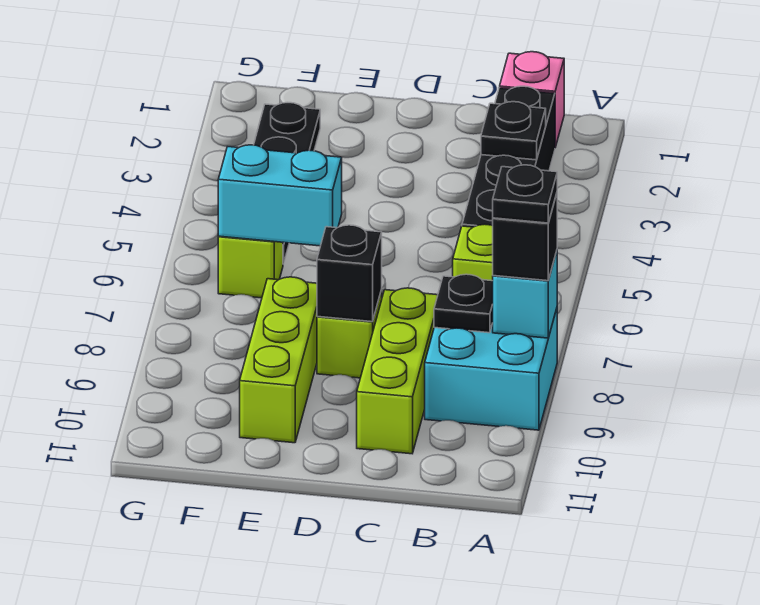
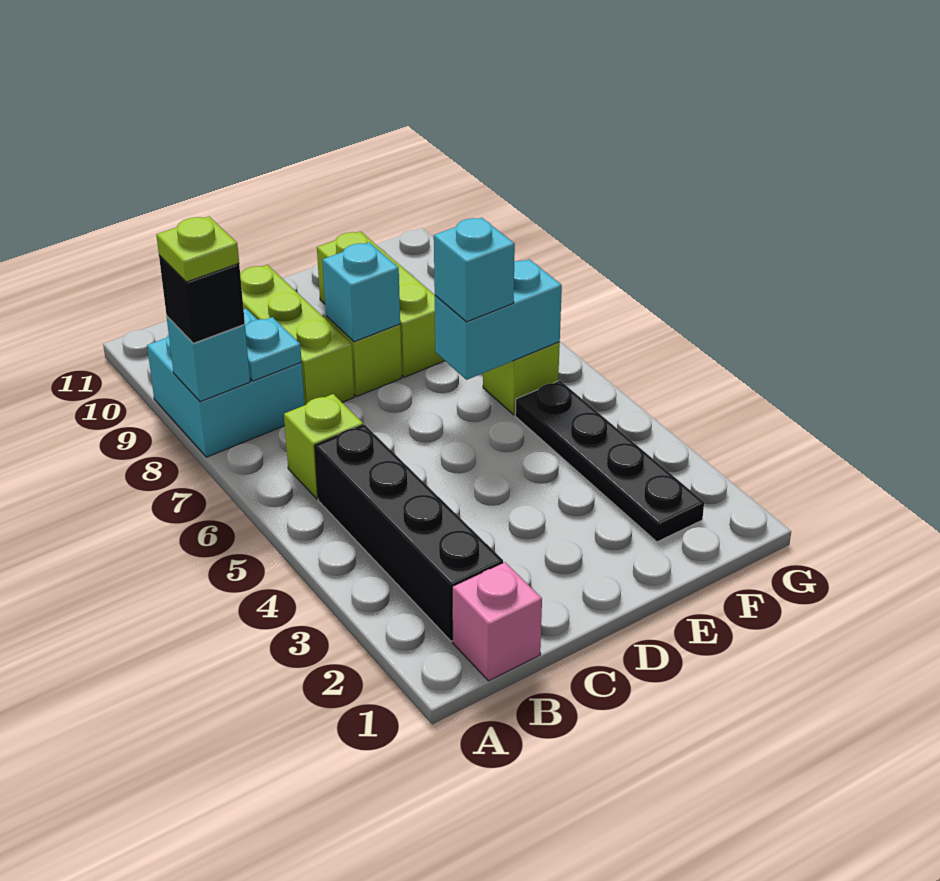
black 1x1 plate [493,165,557,223] -> lime 1x1 plate [156,217,239,282]
black 1x1 plate [481,102,546,160] -> none
black 1x1 plate [434,274,493,333] -> cyan 1x1 plate [245,317,302,381]
black 1x1 brick [317,225,382,322] -> cyan 1x1 brick [323,242,400,342]
none -> cyan 1x1 brick [434,218,515,322]

